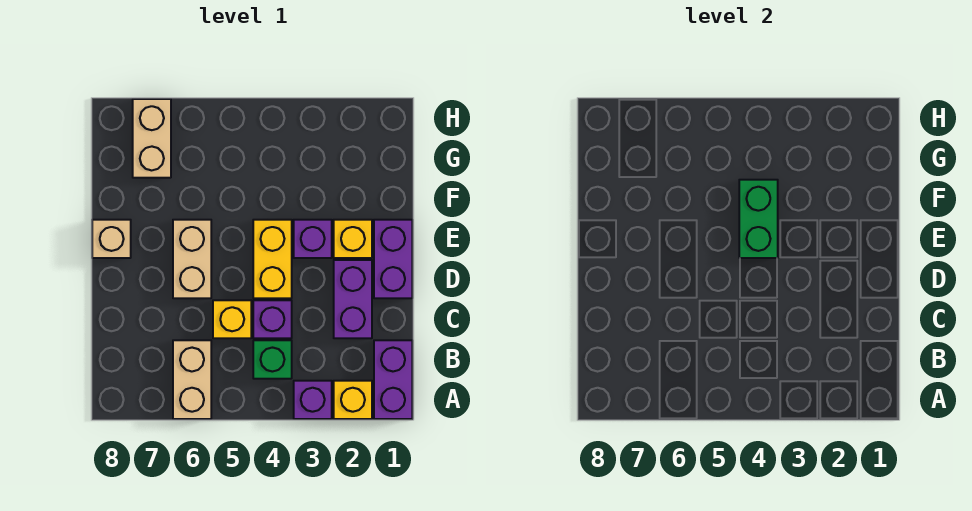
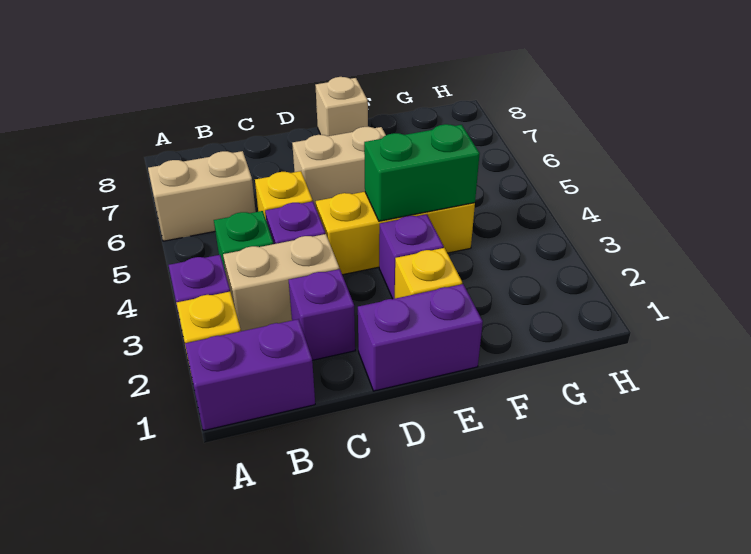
purple 1x2 brick [334,260,372,338] -> purple 1x1 brick [289,269,355,360]
yellow 1x2 brick [253,220,292,298] -> yellow 1x3 brick [316,192,475,275]
tan 1x2 brick [133,99,171,178] -> tan 1x2 brick moved to [223,234,339,331]

